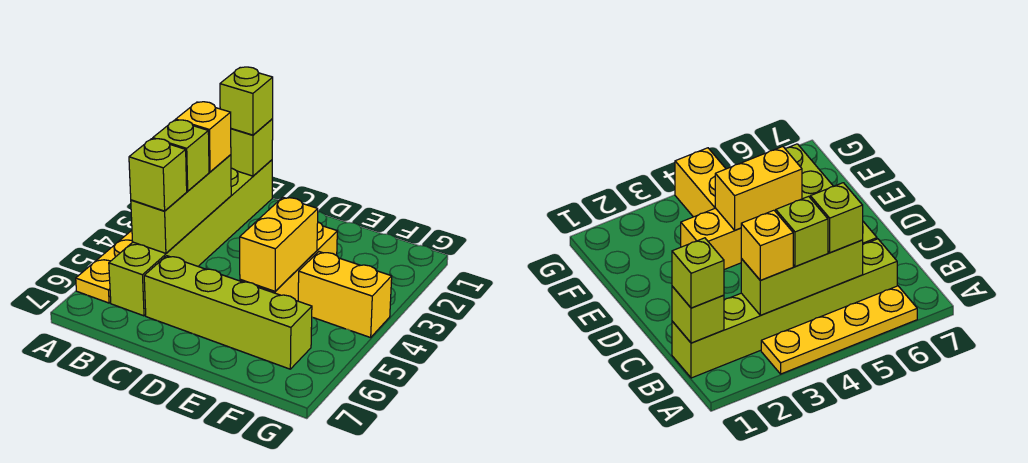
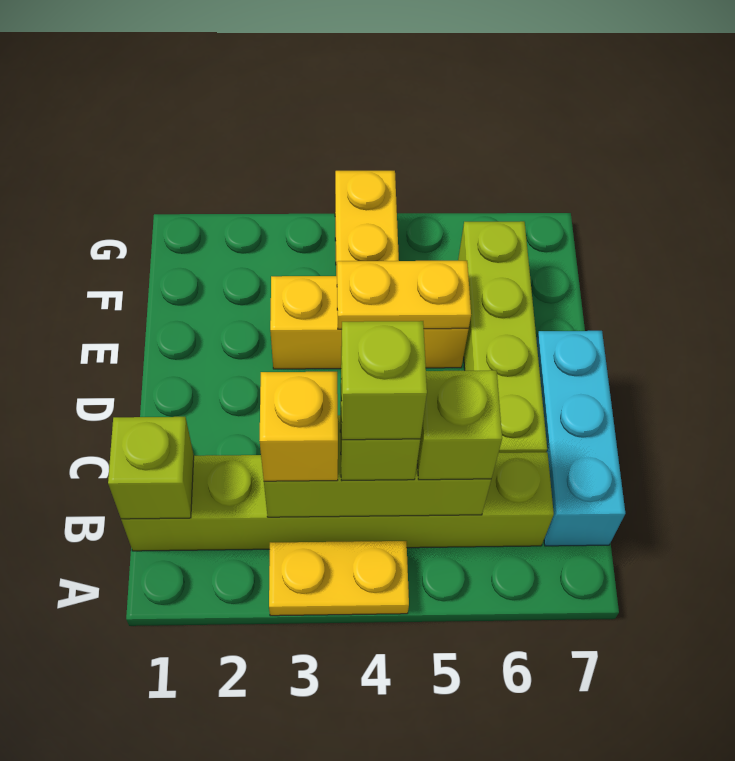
yellow 1x4 plate [76,230,133,303] -> yellow 1x2 plate [269,541,409,616]
lime 1x1 brick [220,67,273,135] -> lime 1x1 brick moved to [341,321,427,440]
none -> cyan 1x3 brick [536,331,625,546]
yellow 1x2 brick [240,197,318,291] -> yellow 1x2 plate [337,261,471,329]

